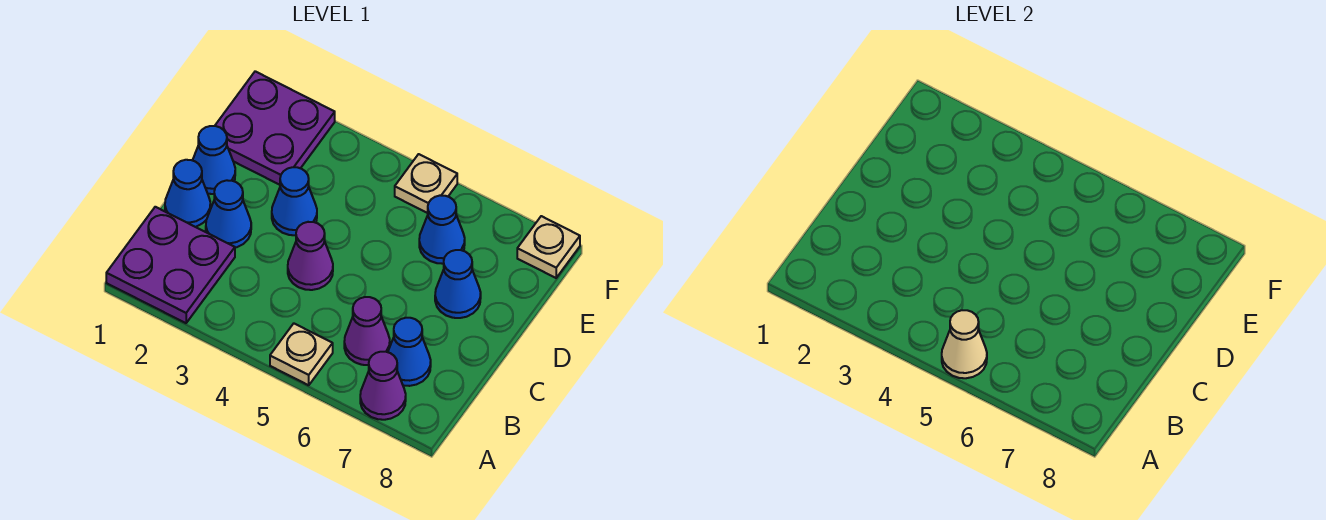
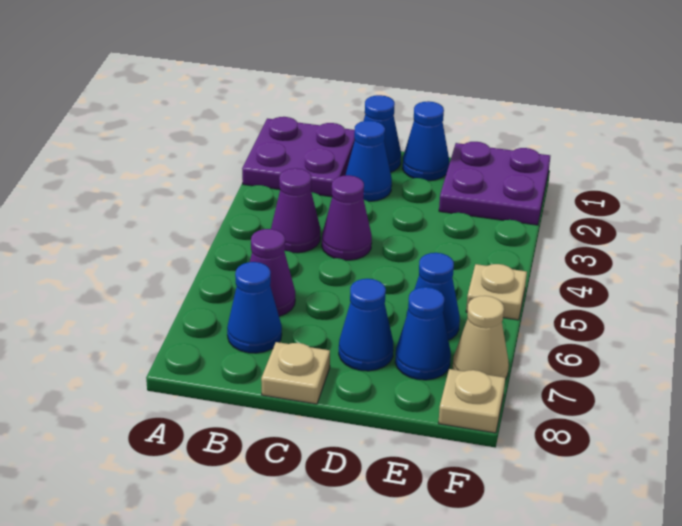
tan 1x1 plate [270,324,333,385] -> tan 1x1 plate moved to [261,342,330,404]
tan 1x1 cone [942,310,987,378] -> tan 1x1 cone moved to [453,296,509,379]
purple 1x1 cone [360,352,406,420] -> purple 1x1 cone moved to [271,168,320,253]
blue 1x1 cone [272,167,317,235] -> blue 1x1 cone moved to [395,287,451,380]

